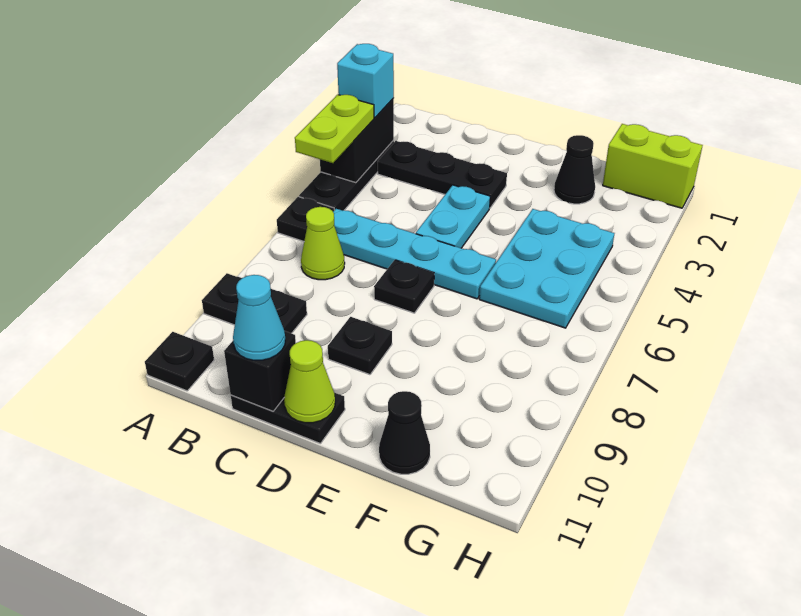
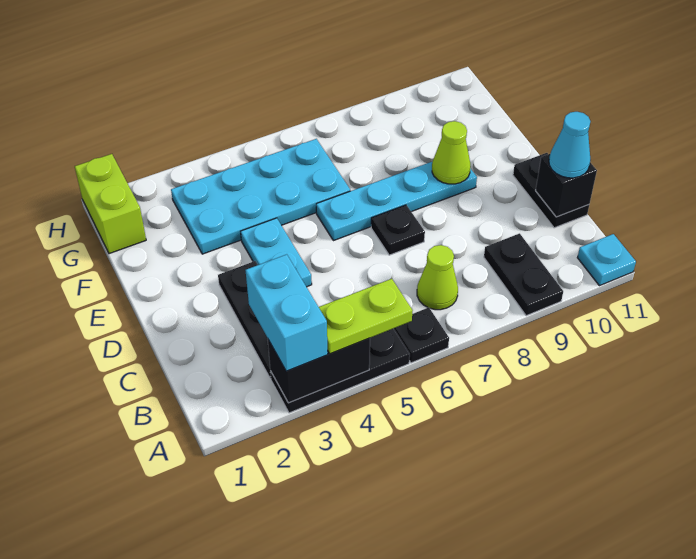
cyan 1x1 brick [337,44,394,118] -> cyan 1x2 brick [245,254,328,371]
black 1x1 plate [145,332,214,391] -> cyan 1x1 plate [577,234,636,286]
cyan 1x4 plate [333,209,496,299] -> cyan 1x4 plate turned to [316,162,477,241]
cyan 1x2 plate [416,185,490,248] -> cyan 1x2 plate turned to [241,218,312,287]
black 1x1 plate [328,317,392,375] -> none
lime 1x1 cone [284,340,335,423] -> lime 1x1 cone moved to [432,121,471,184]
black 1x1 cone [554,135,595,204] -> none
cyan 2x3 plate [479,209,614,328] -> cyan 2x4 plate [171,139,350,254]
black 1x1 cone [379,391,430,474] -> none

